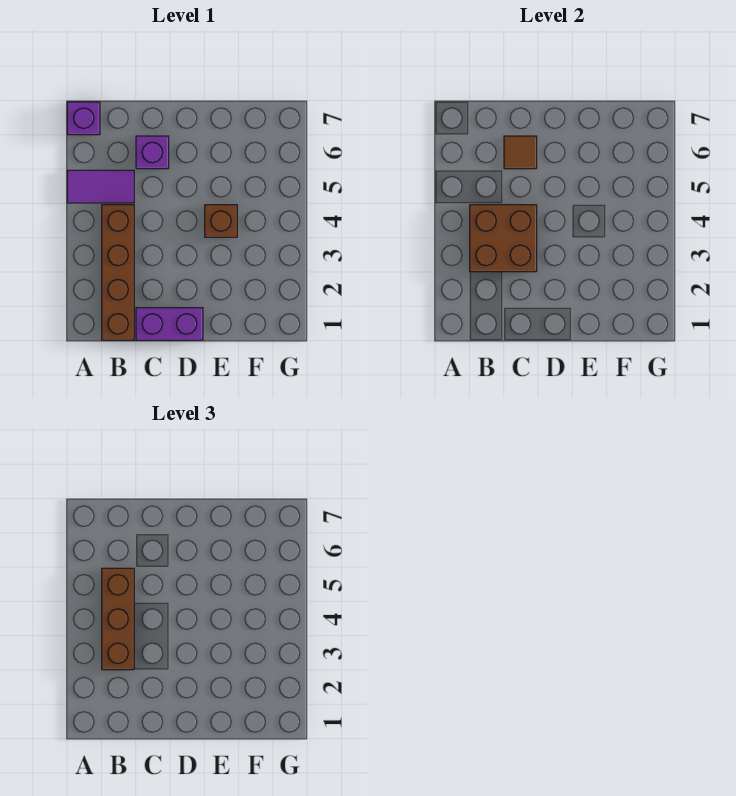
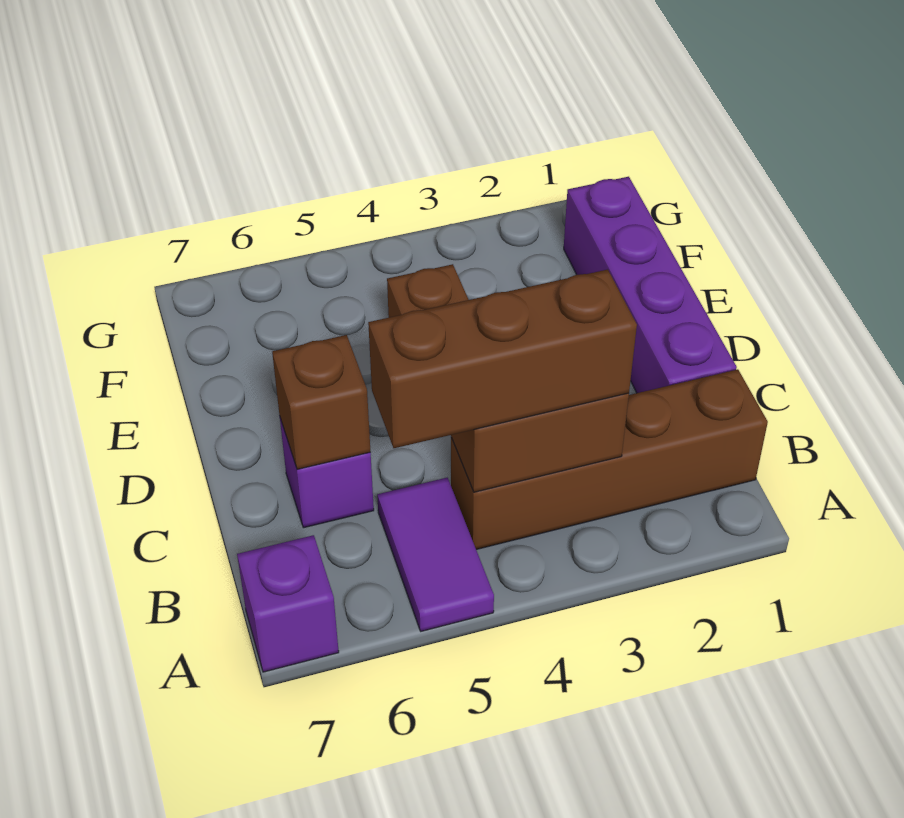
purple 1x2 brick [136,308,203,340] -> purple 1x4 brick [564,177,737,393]
brown 1x1 tile [504,136,537,169] -> brown 1x1 brick [272,335,371,469]

